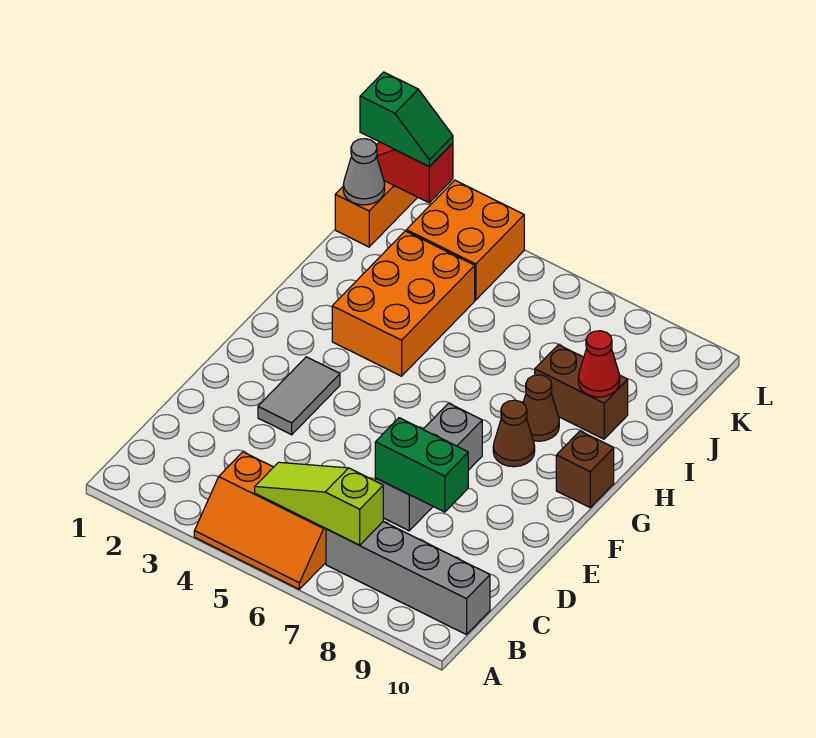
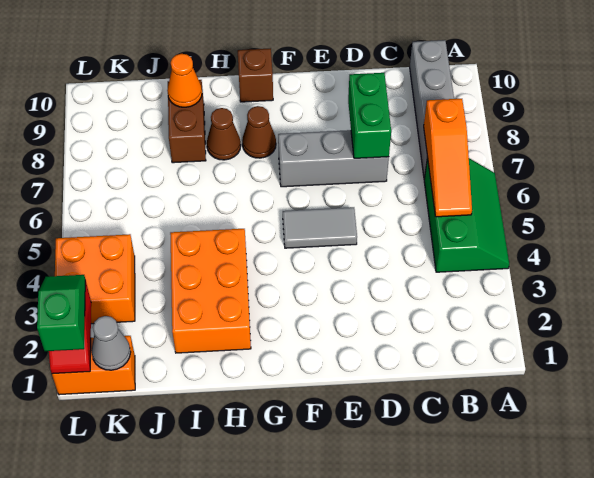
orange 2x3 slope [194,452,326,589] -> green 2x3 slope [424,157,509,272]
lime 1x3 slope [255,462,383,545] -> orange 1x3 slope [424,99,472,217]
grey 1x2 tile [258,357,340,435] -> grey 1x2 tile moved to [283,207,357,248]
orange 2x3 brick [332,231,475,376] -> orange 2x3 brick turned to [170,229,251,353]
red 1x1 cone [578,331,620,397] -> orange 1x1 cone [167,54,202,107]

